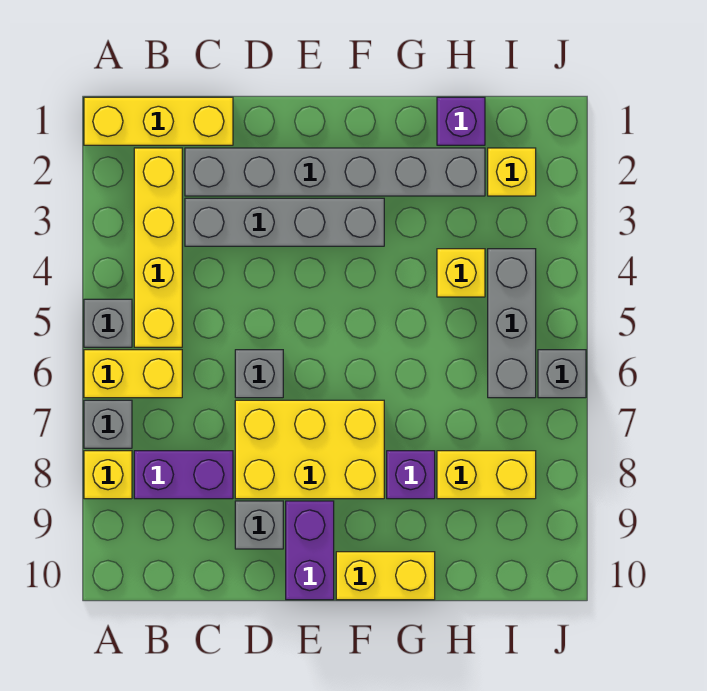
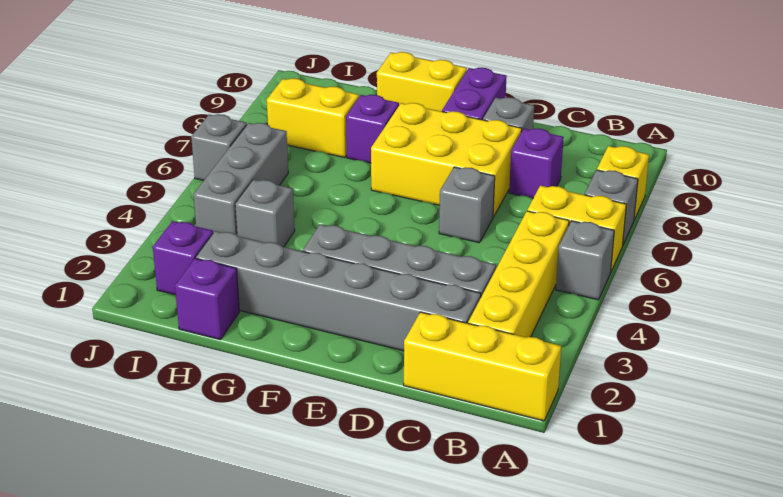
purple 1x2 brick [134,451,233,499] -> purple 1x1 brick [509,129,564,198]
yellow 1x1 brick [437,249,485,297] -> grey 1x1 brick [235,179,295,247]
yellow 1x1 brick [488,148,536,196] -> purple 1x1 brick [153,221,213,295]

